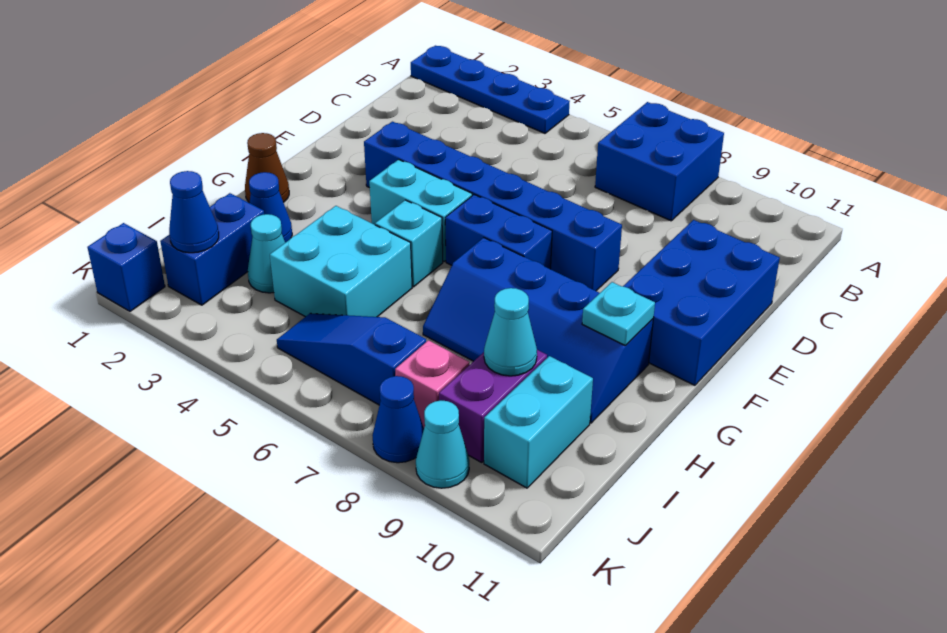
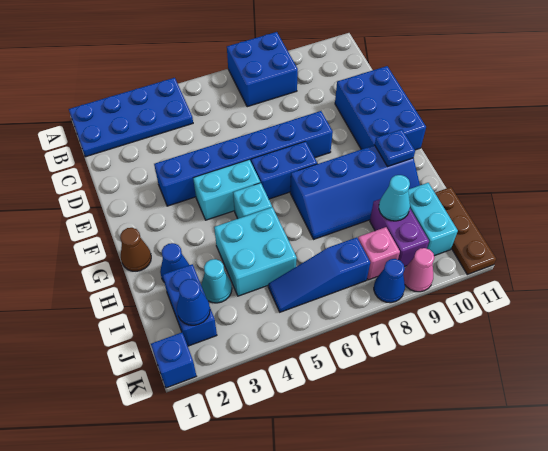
blue 1x4 plate [411,46,570,133] -> blue 2x4 plate [69,78,193,157]
cyan 1x1 plate [582,282,655,346] -> blue 1x1 plate [375,129,415,167]
none -> brown 1x3 plate [435,187,496,275]
cyan 1x1 cone [416,401,469,488] -> pink 1x1 cone [403,248,435,292]

